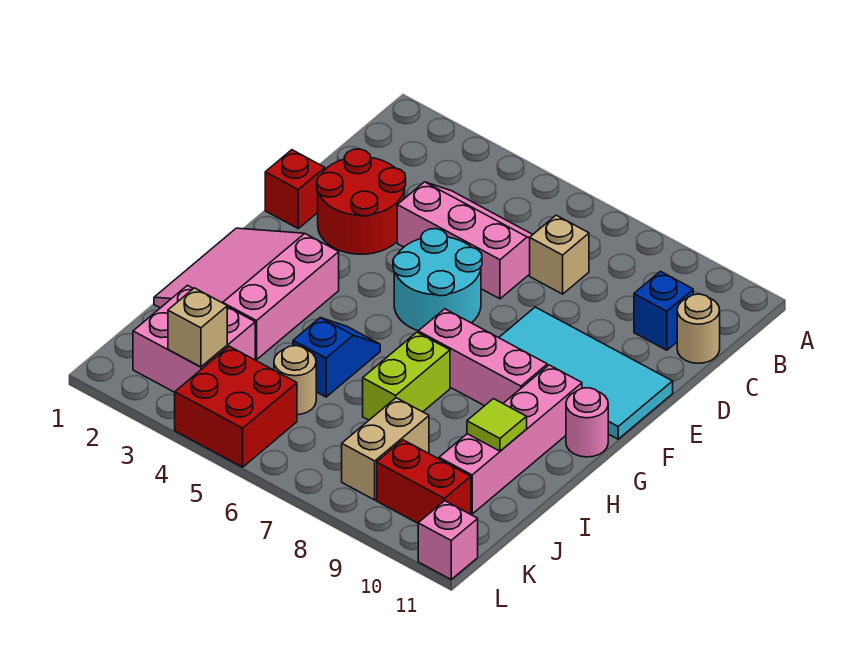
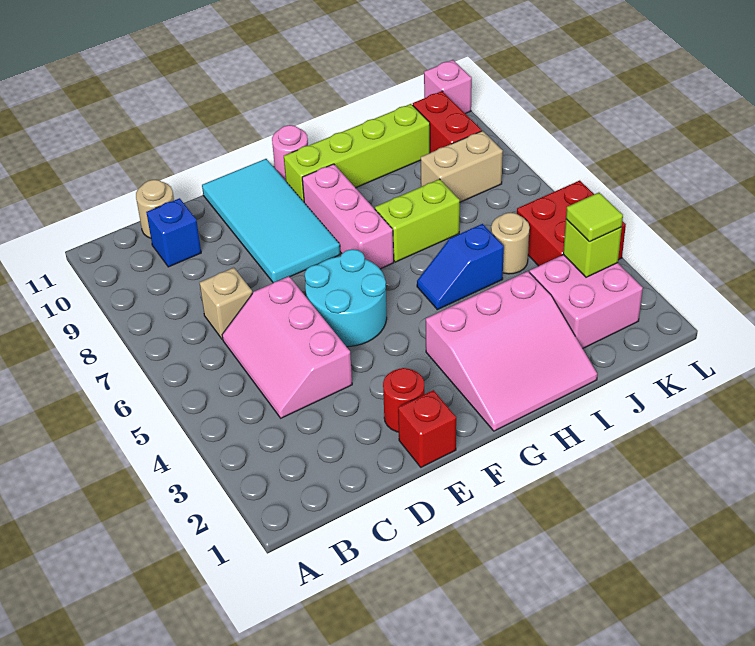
red 2x2 round brick [317,149,406,254] -> red 1x1 round brick [383,368,425,432]
pink 1x4 brick [439,365,582,514] -> lime 1x4 brick [284,104,430,202]
lime 1x1 tile [467,399,527,451] -> lime 1x1 tile moved to [566,193,623,242]
tan 1x1 brick [168,288,227,367] -> lime 1x1 brick [563,219,622,277]

